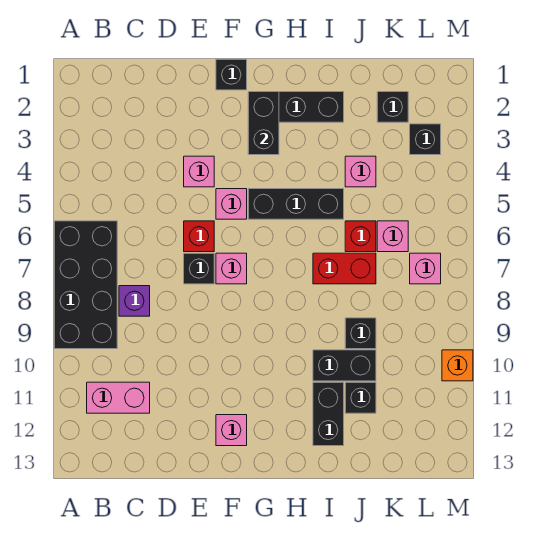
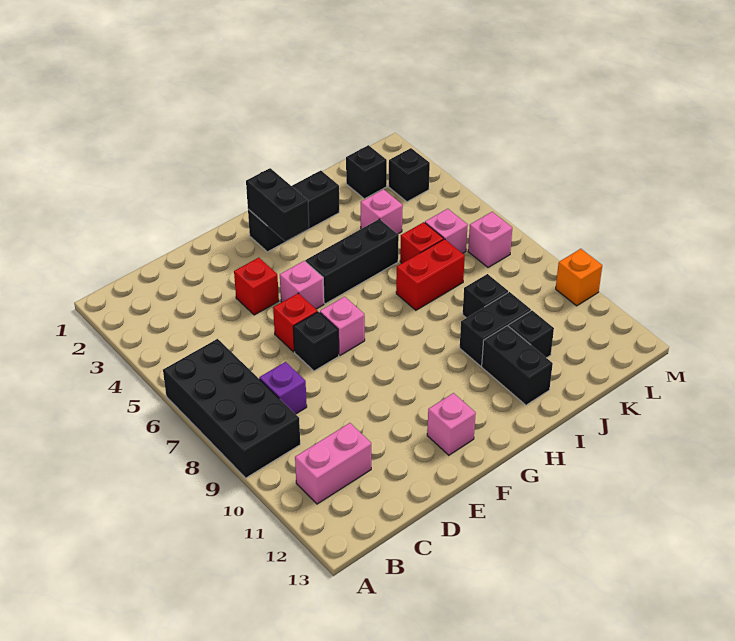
pink 1x1 brick [184,156,214,187] -> red 1x1 brick [234,258,279,315]
black 1x1 brick [216,59,247,90] -> none

